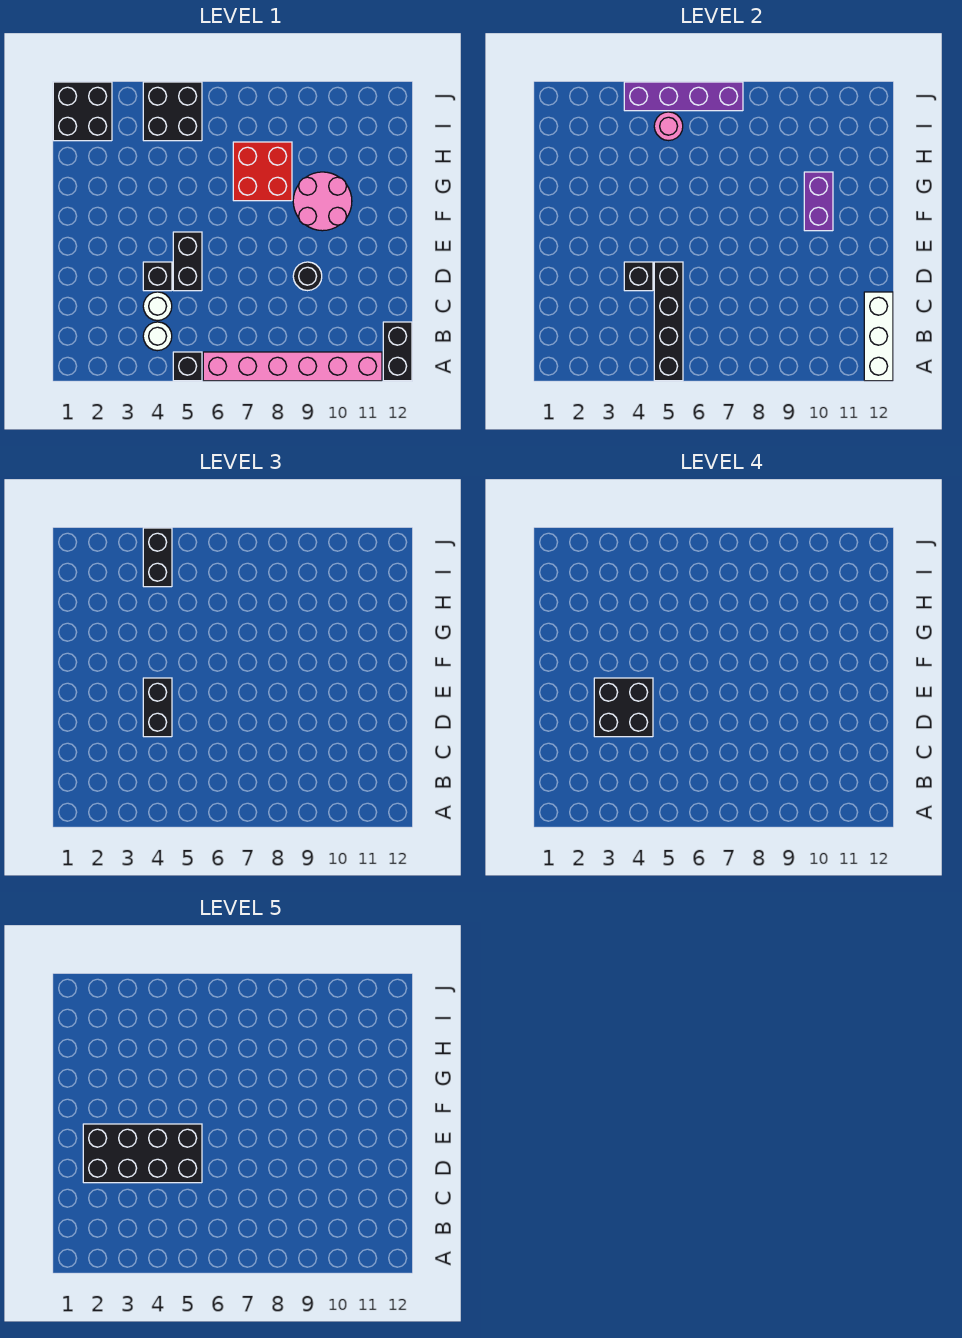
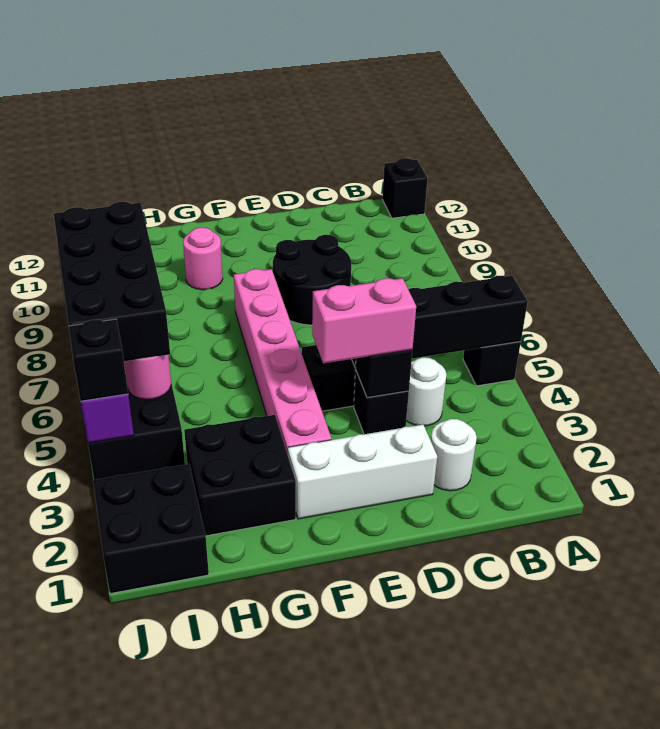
pink 1x6 brick [203,352,382,381] -> pink 1x6 brick moved to [234,269,332,454]
black 1x2 brick [383,322,412,381] -> black 1x1 brick [382,158,428,218]
white 1x3 brick [864,292,893,381] -> white 1x3 brick moved to [288,424,437,519]
white 1x1 round brick [143,322,172,351] -> white 1x1 round brick moved to [431,419,477,491]
black 2x4 brick [83,1124,202,1183] -> black 2x4 brick moved to [54,202,170,361]
black 2x2 brick [594,678,653,737] -> black 2x2 brick moved to [184,415,296,536]
black 1x2 brick [143,678,172,737] -> pink 1x2 brick [312,278,416,364]
black 1x1 round brick [293,262,322,291] -> black 2x2 round brick [273,235,351,325]
pink 2x2 round brick [293,172,352,231] -> pink 1x1 round brick [183,227,223,290]
purple 1x2 brick [804,172,833,231] -> none
red 2x2 brick [233,142,292,201] -> none
black 1x2 brick [143,528,172,587] -> black 1x1 brick [69,319,128,401]

